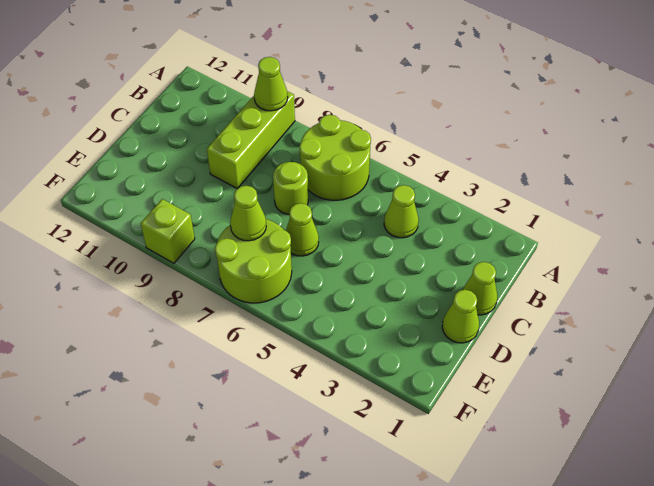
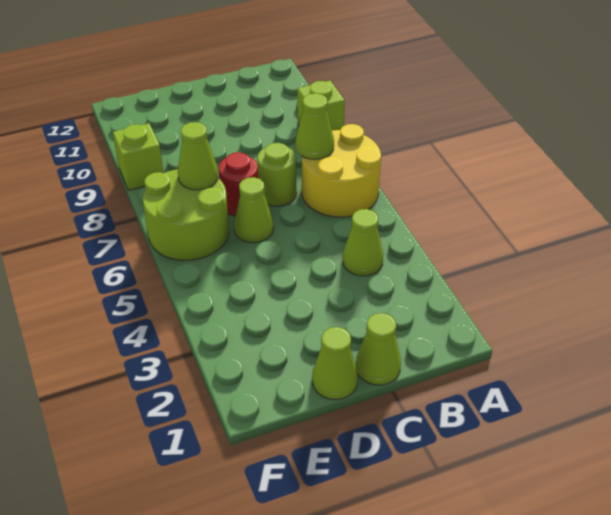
lime 2x2 round brick [299,115,371,200] -> yellow 2x2 round brick [302,124,381,217]
lime 1x3 brick [207,91,295,189] -> lime 1x1 brick [297,81,345,131]
lime 1x1 cone [254,57,288,111] -> lime 1x1 cone moved to [295,93,334,159]
none -> red 1x1 round brick [218,152,258,216]

